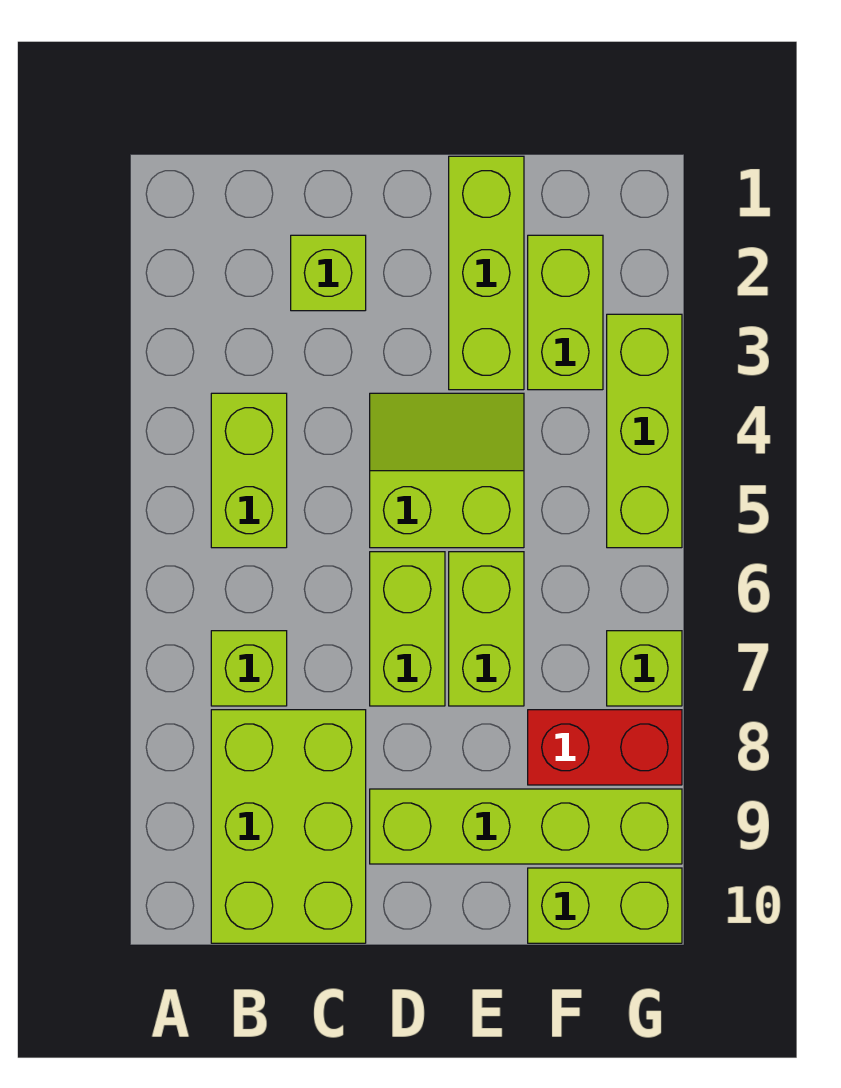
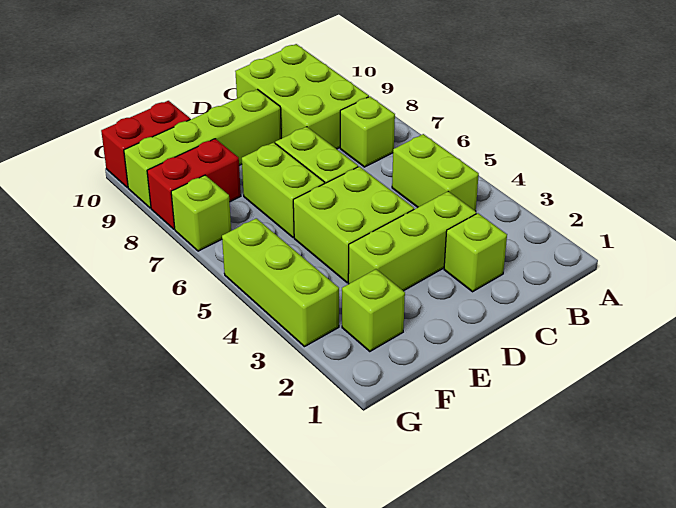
lime 2x2 slope [370,393,524,548] -> lime 2x2 brick [293,166,414,283]
lime 1x3 brick [449,156,524,390] -> lime 1x3 brick turned to [348,191,476,291]
lime 1x2 brick [528,235,603,390] -> lime 1x1 brick [342,269,405,351]
lime 1x2 brick [528,868,682,943] -> red 1x2 brick [101,101,190,188]

